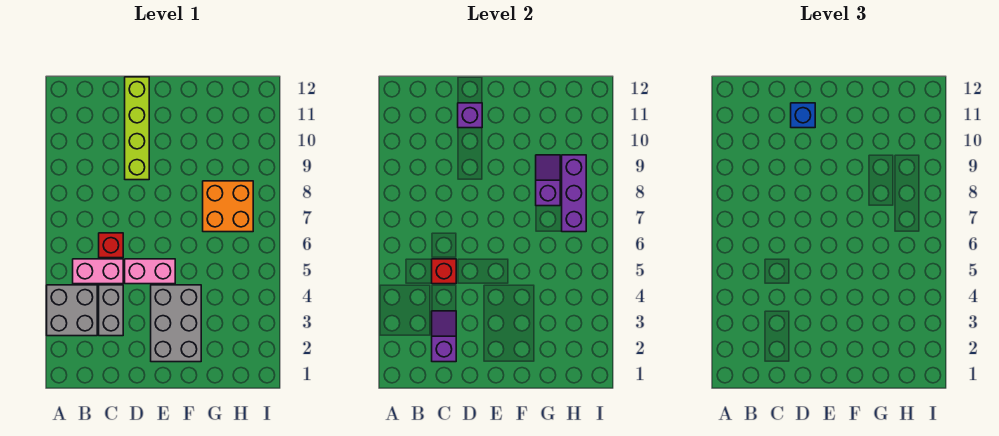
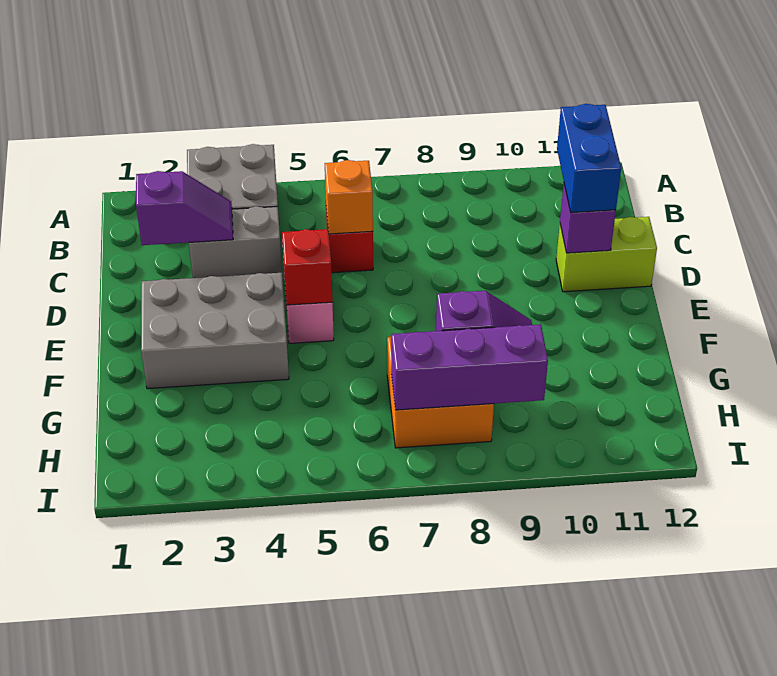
pink 1x2 brick [73,259,123,284] -> none
red 1x1 brick [432,259,456,284] -> red 1x1 brick moved to [282,229,333,305]
none -> orange 1x1 brick [325,160,373,234]
lime 1x4 brick [125,77,149,180] -> lime 1x2 brick [556,217,657,292]
blue 1x1 brick [791,103,815,128] -> blue 1x2 brick [557,104,621,213]

